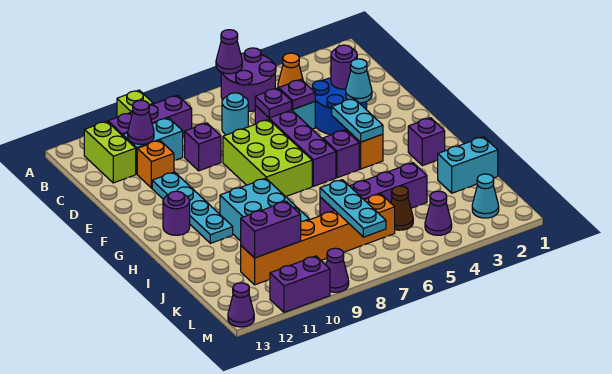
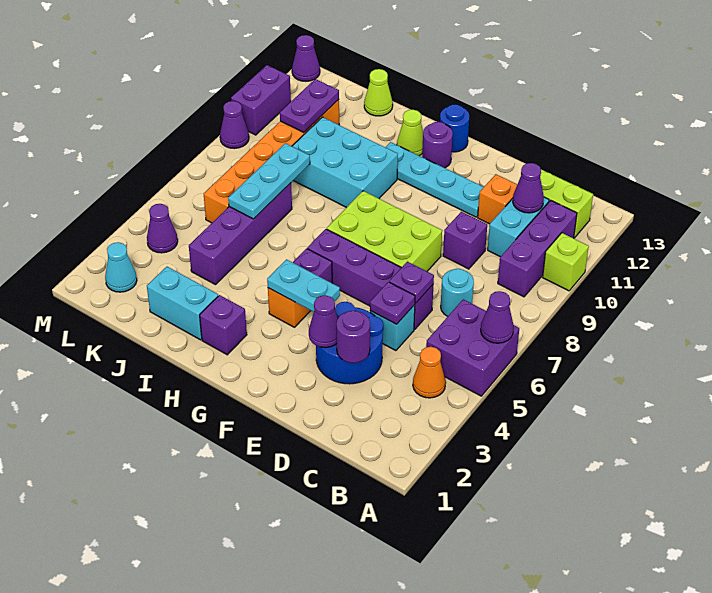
purple 2x2 round brick [221,48,276,111] -> purple 2x2 brick [426,299,519,396]
cyan 1x1 cone [346,59,372,103] -> purple 1x1 cone [309,295,338,348]
none -> blue 1x1 round brick [440,104,469,152]
none -> lime 1x1 cone [397,110,423,156]
cyan 1x2 brick [438,137,498,193] -> cyan 1x2 brick turned to [147,267,218,340]
cyan 1x3 plate [320,180,386,237] -> cyan 1x3 plate turned to [228,143,310,219]
none -> lime 1x1 cone [364,69,393,116]
brown 1x1 cone [391,186,413,230] -> none
purple 1x2 brick [241,201,301,258] -> purple 1x2 plate [280,79,339,133]

